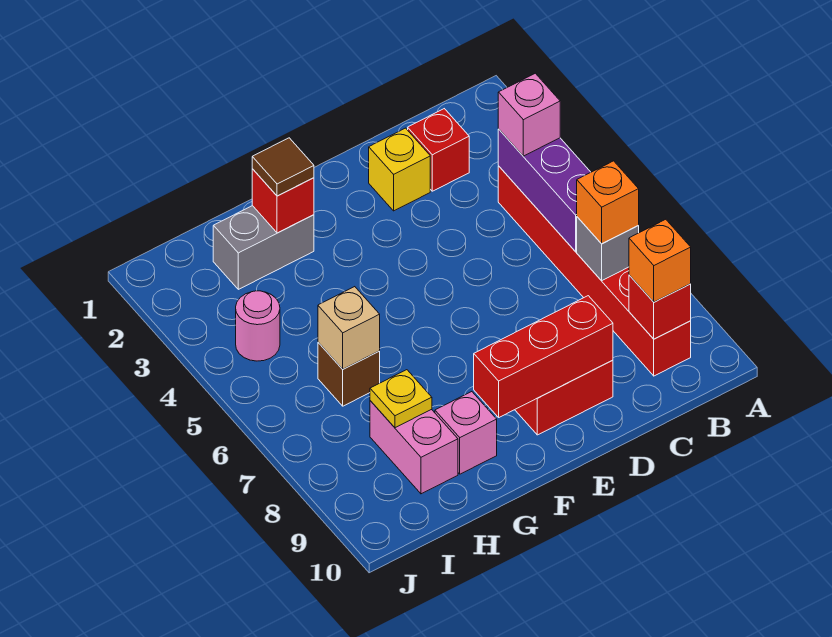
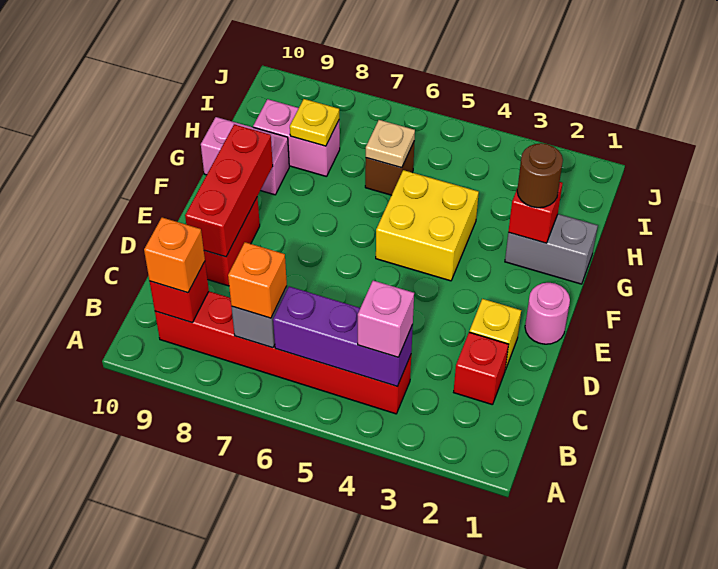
none -> yellow 2x2 brick [376,170,479,281]
grey 1x2 brick [213,206,314,289] -> grey 1x2 brick turned to [505,214,598,284]
brown 1x1 tile [252,138,314,196] -> brown 1x1 round brick [517,143,563,208]
pink 1x1 brick [435,392,497,474] -> pink 1x2 brick [201,117,289,195]
tan 1x1 brick [318,287,380,369] -> tan 1x1 plate [366,120,415,168]
pink 1x1 round brick [236,291,280,361] -> pink 1x1 round brick moved to [525,283,570,344]

